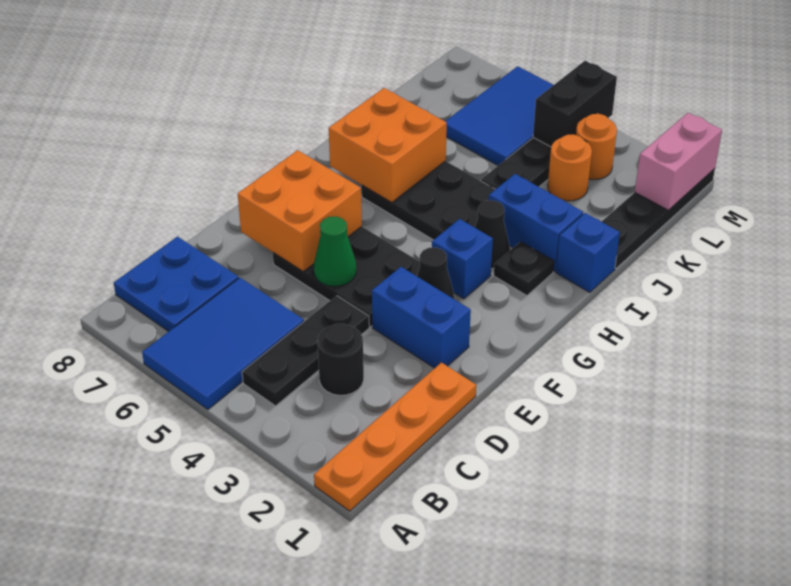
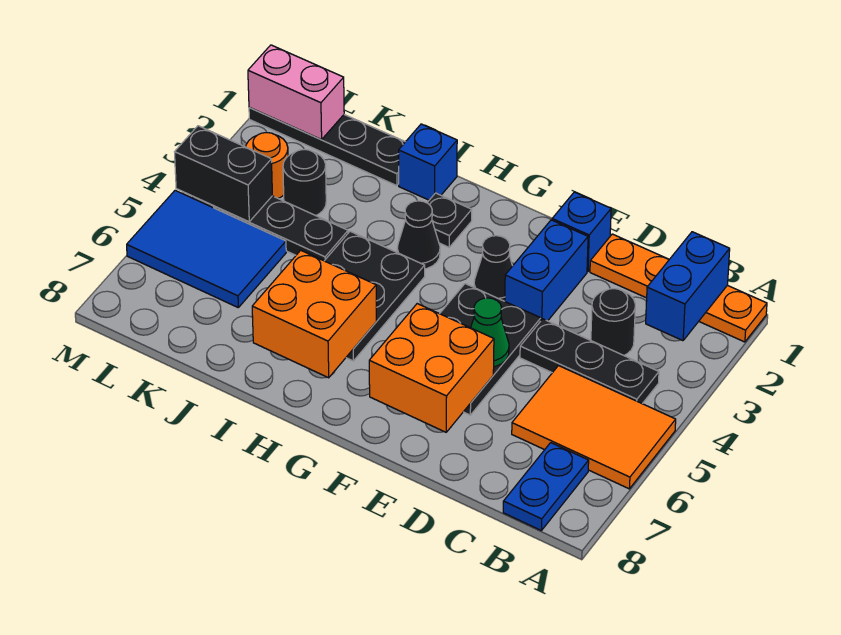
blue 2x3 tile [142,278,304,409] -> orange 2x3 tile [512,366,676,489]
blue 2x2 plate [114,237,238,332] -> blue 1x2 plate [503,443,589,530]
blue 1x1 brick [432,219,493,299] -> blue 1x1 brick moved to [552,192,611,271]
blue 1x2 brick [489,174,583,272] -> blue 1x2 brick moved to [646,232,730,341]
orange 1x1 round brick [548,134,592,201] -> black 1x1 round brick [283,149,326,216]

